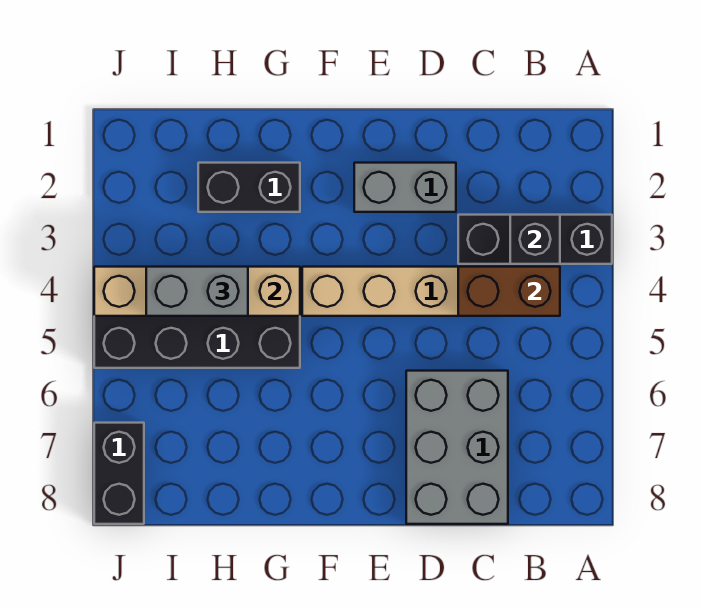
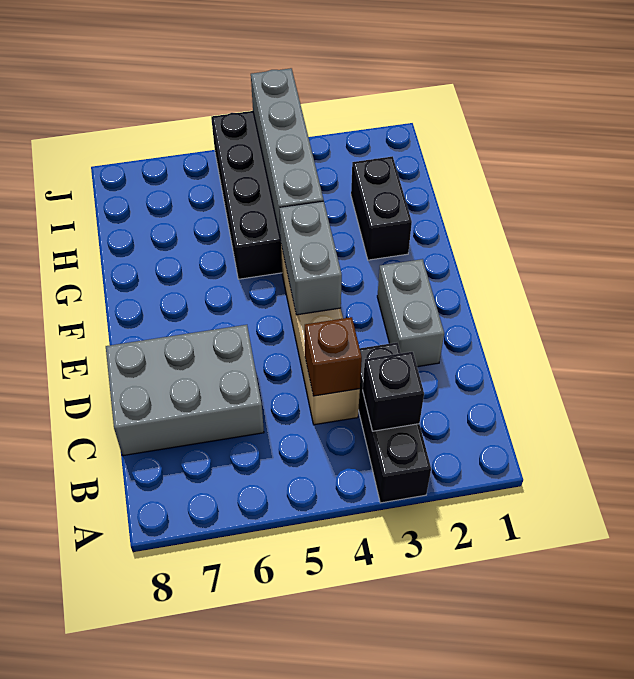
brown 1x2 brick [458,267,560,316] -> brown 1x1 brick [305,317,362,396]
tan 1x4 brick [94,267,300,316] -> grey 1x4 brick [251,68,324,240]
grey 1x2 brick [146,267,248,316] -> grey 1x2 brick moved to [279,201,342,315]
black 1x2 brick [94,423,144,524] -> none

